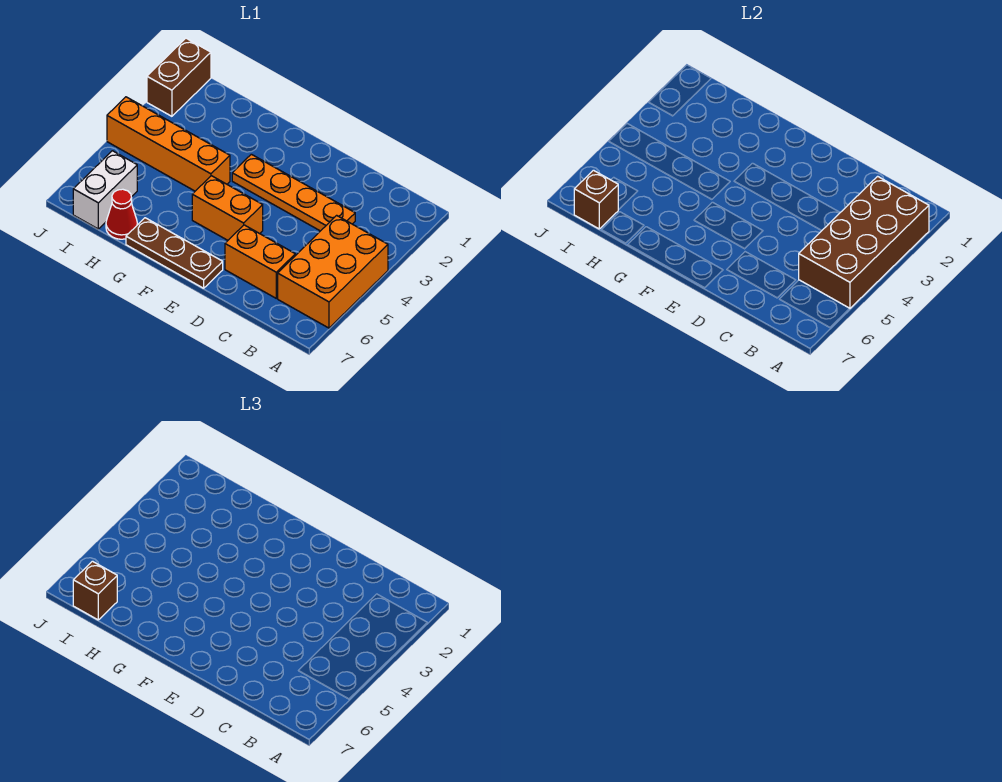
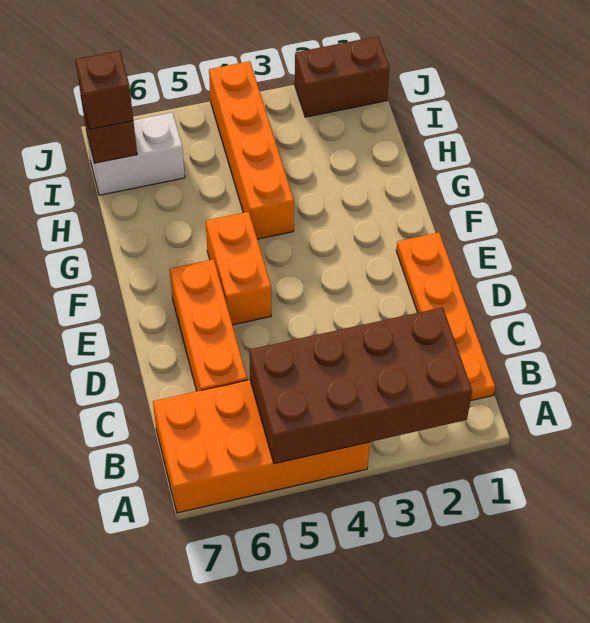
orange 2x3 brick [278,215,388,328] -> orange 2x4 brick [153,380,370,513]
orange 1x4 plate [232,154,355,231] -> orange 1x4 plate moved to [396,233,495,400]
orange 1x2 brick [225,225,295,298] -> orange 1x3 brick [170,259,247,391]
brown 1x3 plate [126,218,223,288] -> none
red 1x1 cone [106,189,137,239] -> none

